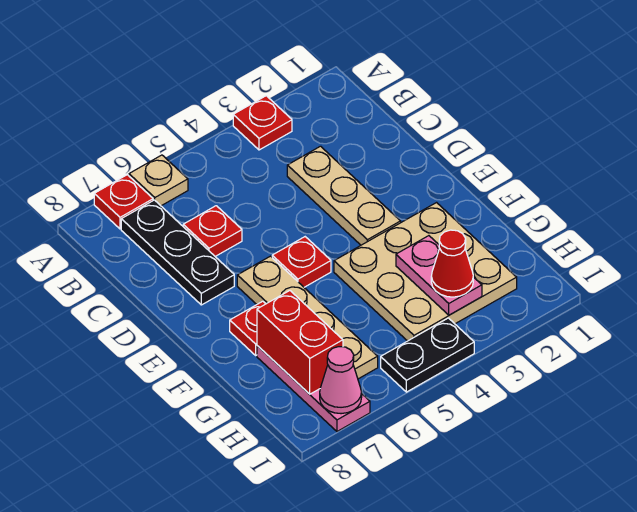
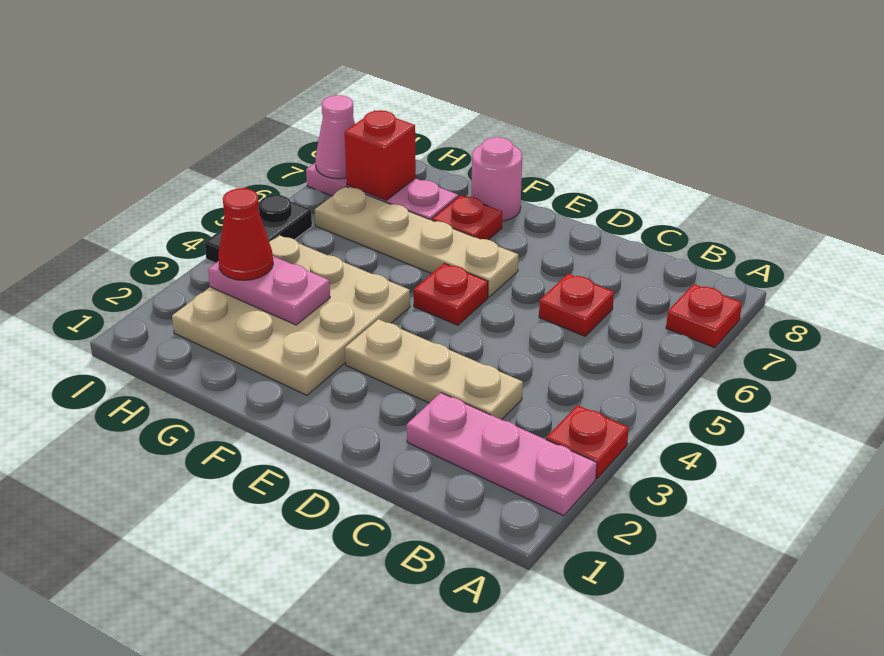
none -> pink 1x3 plate [407,393,597,516]
tan 1x1 plate [129,155,188,206] -> none
black 1x3 plate [121,200,234,305] -> none
none -> pink 1x1 round brick [471,137,522,221]
red 1x2 brick [257,291,343,394] -> red 1x1 brick [345,110,416,200]

